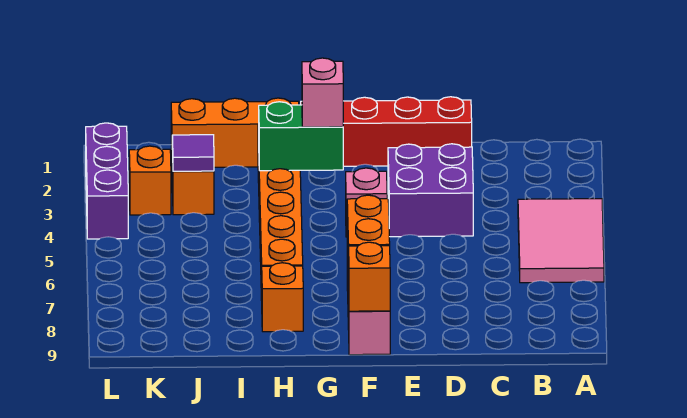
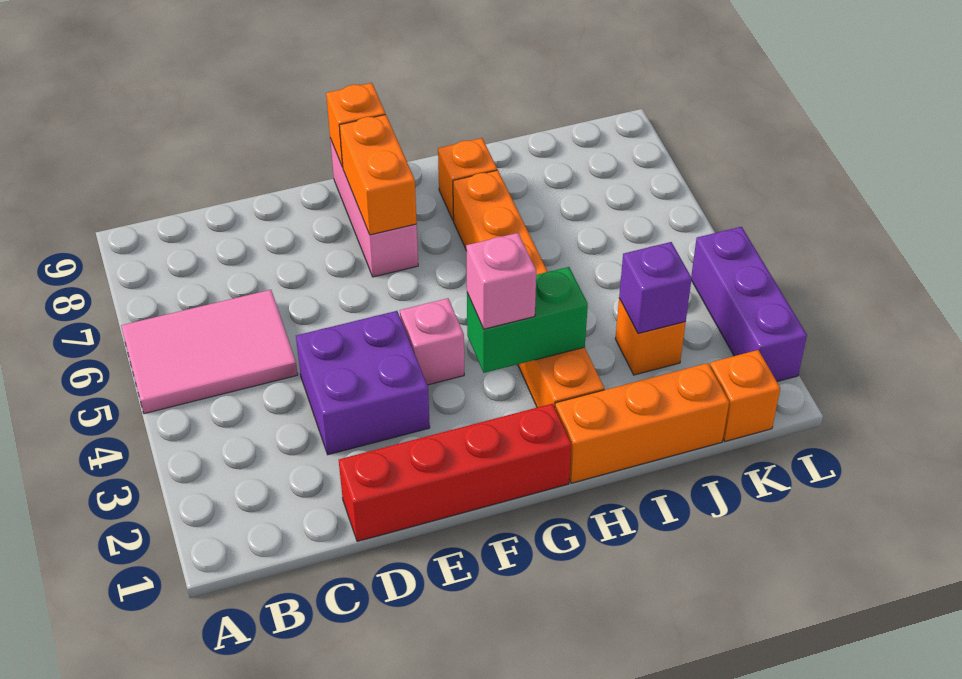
pink 2x3 tile [518,199,604,283] -> pink 2x3 tile turned to [121,290,298,414]
purple 1x1 tile [172,135,214,171] -> purple 1x1 brick [619,242,692,334]
orange 1x1 brick [129,146,171,215] -> orange 1x1 brick moved to [710,350,780,441]

